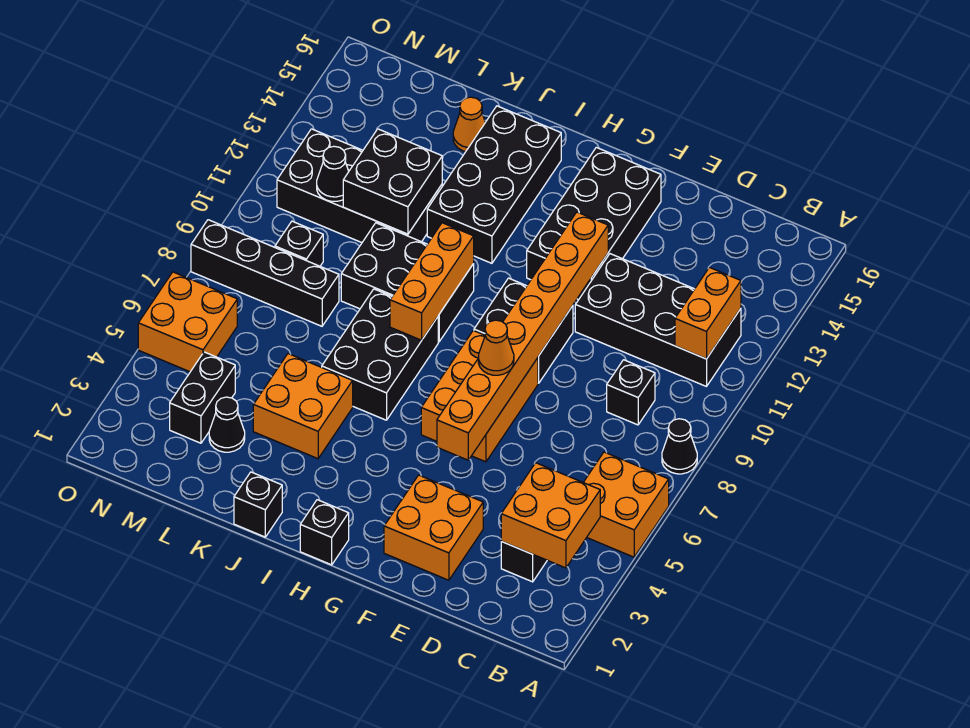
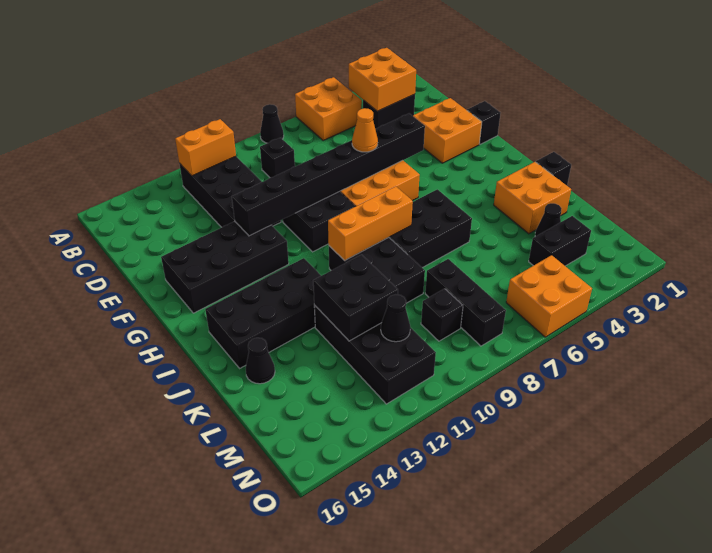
orange 1x8 brick [437,212,608,460] -> black 1x8 brick [232,113,425,236]
black 1x1 brick [300,500,349,565] -> black 1x1 brick moved to [467,101,500,144]
orange 2x2 brick [253,354,353,459] -> orange 2x2 brick moved to [494,162,571,234]
orange 1x1 cone [453,97,485,152] -> black 1x1 cone [246,338,275,384]
black 1x4 brick [191,220,339,326] -> black 1x3 brick [425,259,506,346]

